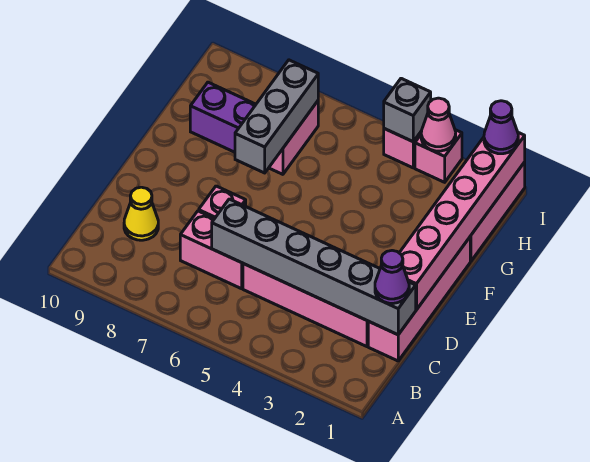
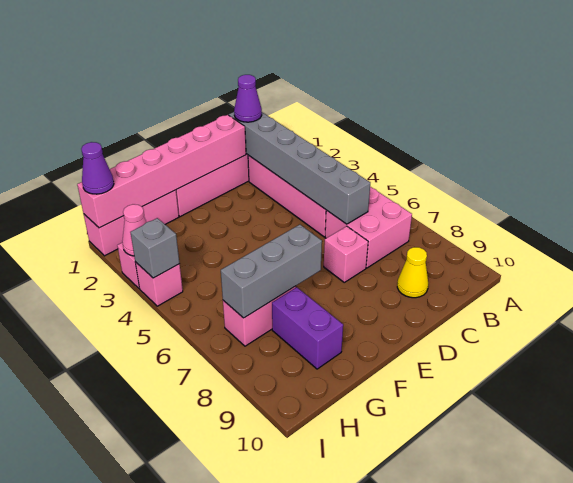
pink 1x2 brick [180,211,243,289] -> pink 2x2 brick [325,187,412,268]

